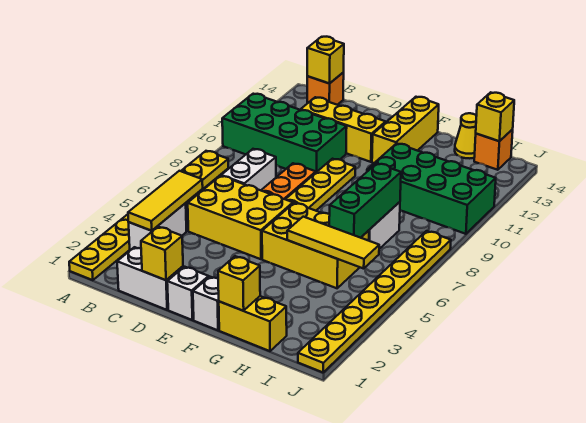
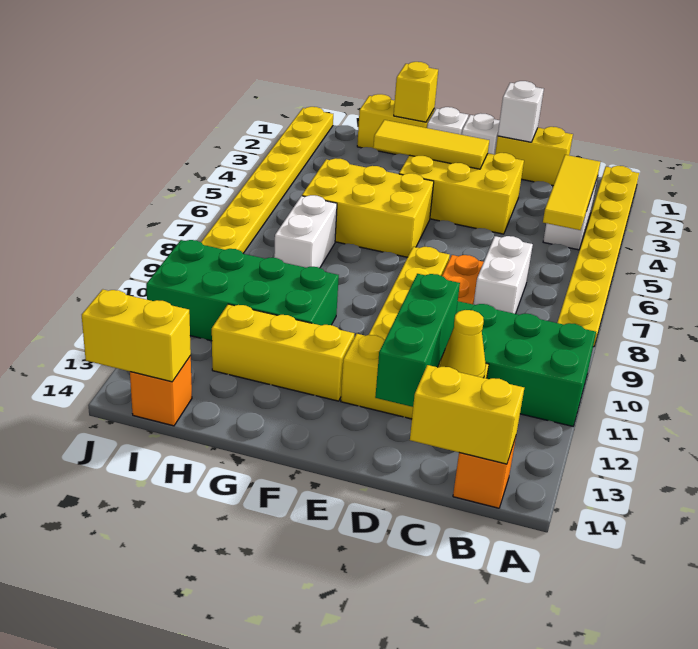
yellow 1x1 brick [307,37,344,84] -> yellow 1x2 brick [410,365,524,464]
white 1x2 brick [117,247,183,310] -> yellow 1x2 brick [495,127,573,186]
yellow 2x3 brick [188,176,293,259] -> yellow 2x3 brick moved to [399,153,524,234]
yellow 1x1 brick [141,227,183,280] -> white 1x1 brick [498,81,544,142]
yellow 1x3 brick [372,97,439,163] -> yellow 1x3 brick turned to [212,304,354,401]
yellow 1x3 tile [287,217,379,269] -> yellow 1x3 tile moved to [373,120,489,169]
green 1x3 brick [329,163,401,238] -> green 1x3 brick moved to [375,274,460,407]
yellow 1x1 cone [455,113,477,158] -> yellow 1x1 cone moved to [440,310,486,378]
yellow 1x1 brick [476,92,514,141] -> yellow 1x2 brick [82,289,191,382]

